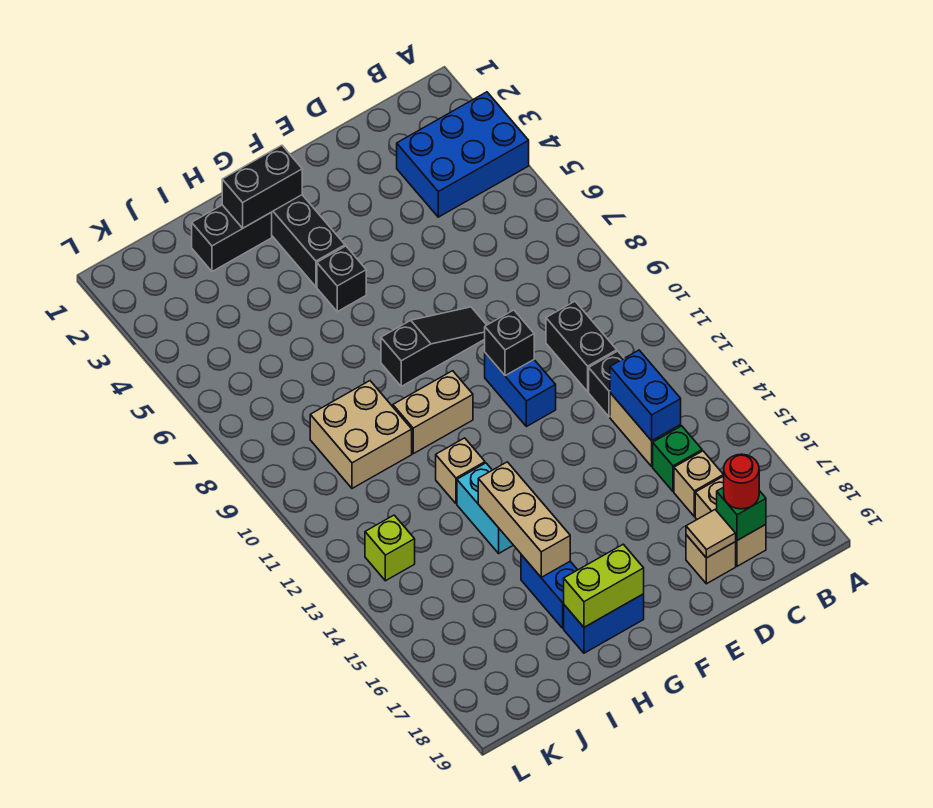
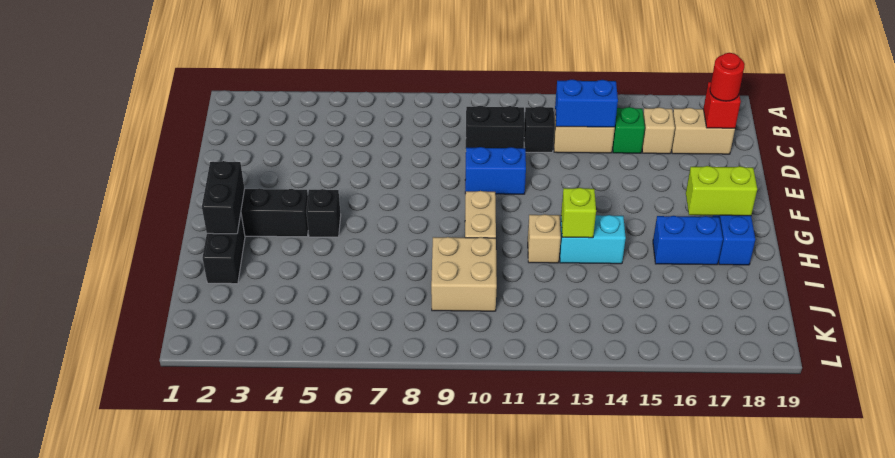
blue 2x3 brick [397,92,529,217] -> none
green 1x1 brick [717,487,766,540] -> red 1x1 brick [703,82,741,128]
tan 1x1 brick [686,535,736,584] -> none
tan 1x1 tile [686,510,736,558] -> none
black 1x3 slope [381,307,486,386] -> none
black 1x1 brick [485,310,534,376] -> none
lime 1x2 brick [564,544,644,627] -> lime 1x2 brick turned to [686,166,757,216]
tan 1x3 brick [478,462,570,578] -> none
lime 1x1 brick [365,515,415,581] -> lime 1x1 brick moved to [561,188,596,238]

